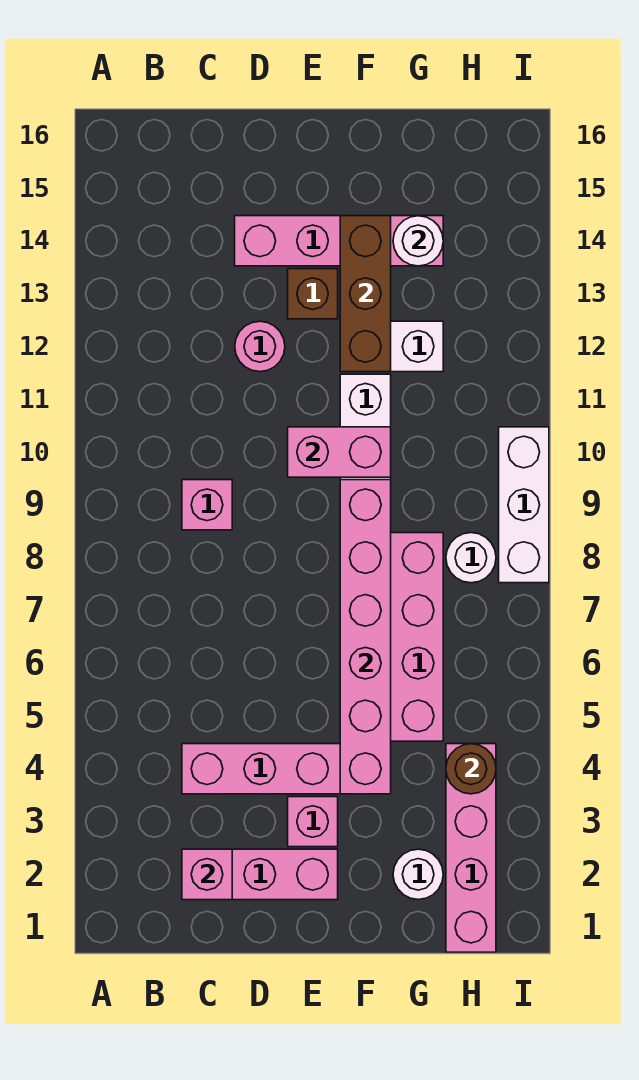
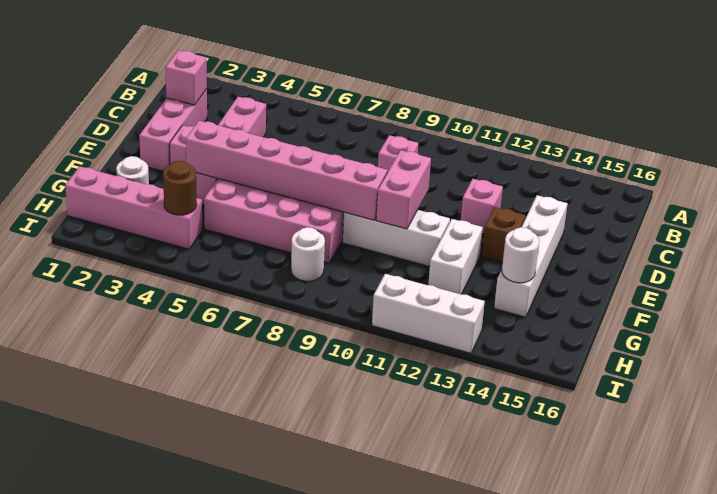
pink 1x1 round brick [235,321,285,372] -> pink 1x1 brick [461,179,503,234]
pink 1x4 brick [235,216,443,266] -> white 1x4 brick [494,195,568,317]
brown 1x3 brick [340,216,391,372] -> none
white 1x3 brick [499,427,549,583] -> white 1x3 brick moved to [372,274,485,353]

